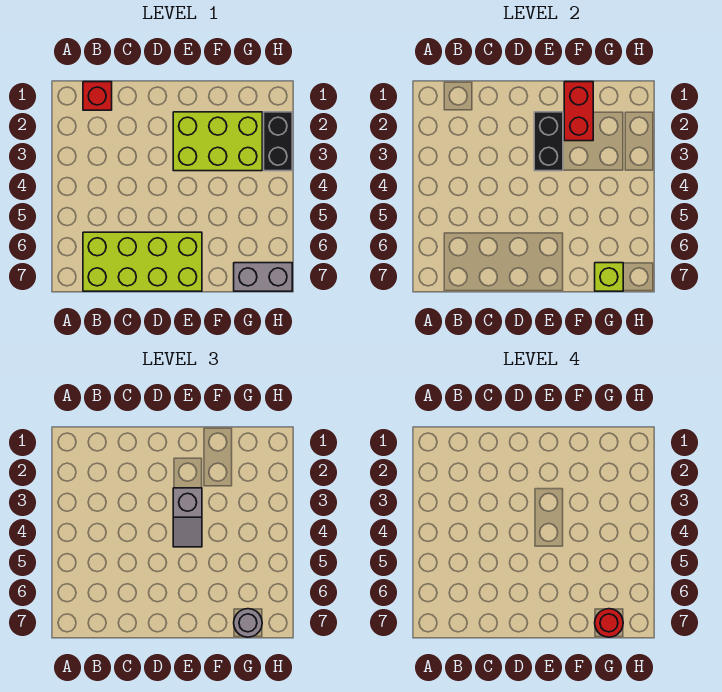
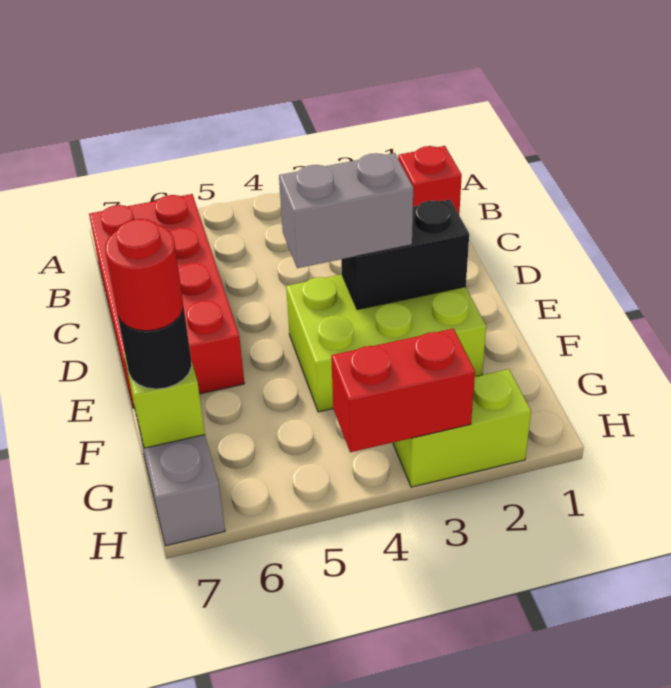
lime 2x4 brick [83,232,202,291] -> red 2x4 brick [89,194,244,408]
lime 2x3 brick [173,112,262,171] -> lime 2x3 brick turned to [286,274,486,412]
grey 1x2 slope [173,488,202,547] -> grey 1x2 brick [279,153,413,268]
red 1x2 brick [564,82,593,141] -> red 1x2 brick moved to [331,329,475,452]
grey 1x1 round brick [234,609,262,637] -> black 1x1 round brick [118,306,192,389]
black 1x2 brick [264,112,292,171] -> lime 1x2 brick [393,369,531,487]

